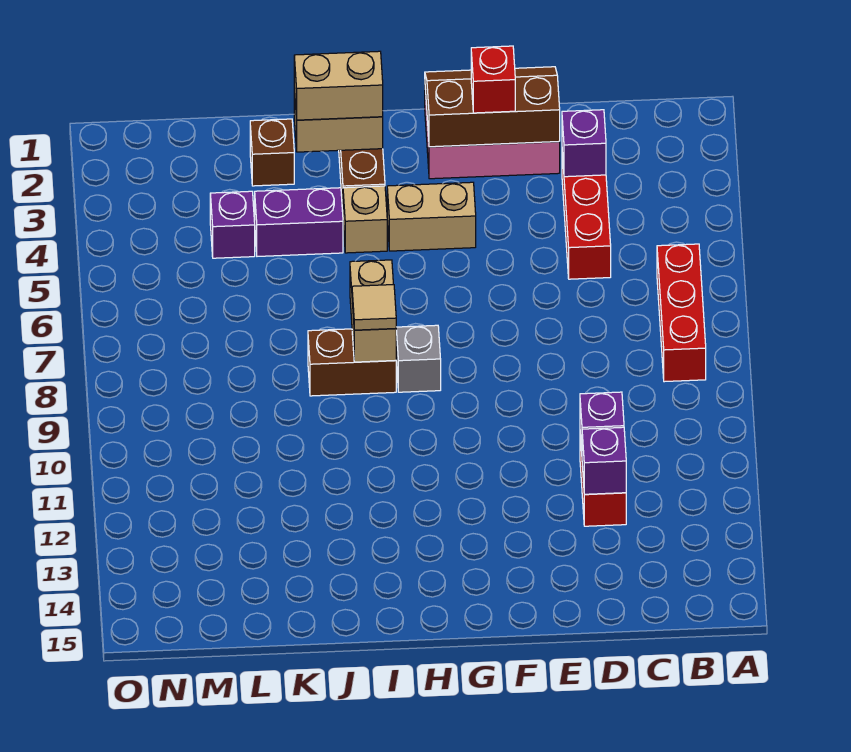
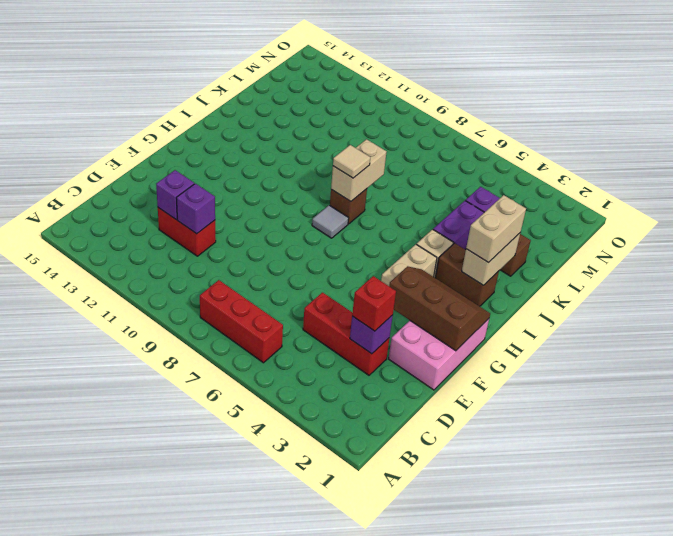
brown 2x3 slope [425,67,560,147] -> brown 2x3 slope turned to [389,266,490,351]
red 1x1 brick [471,46,515,113] -> red 1x1 brick moved to [352,276,396,331]
grey 1x1 brick [396,325,441,392] -> grey 1x1 tile [312,205,349,238]
tan 1x2 brick [350,260,396,362] -> tan 1x2 brick turned to [331,139,386,201]
brown 1x2 brick [308,329,396,396] -> brown 1x1 brick [330,189,367,224]

